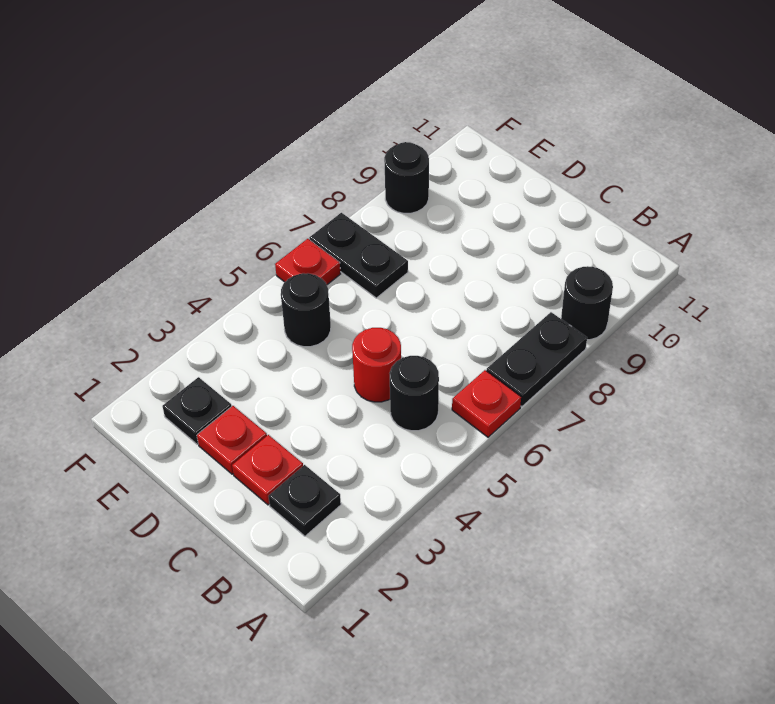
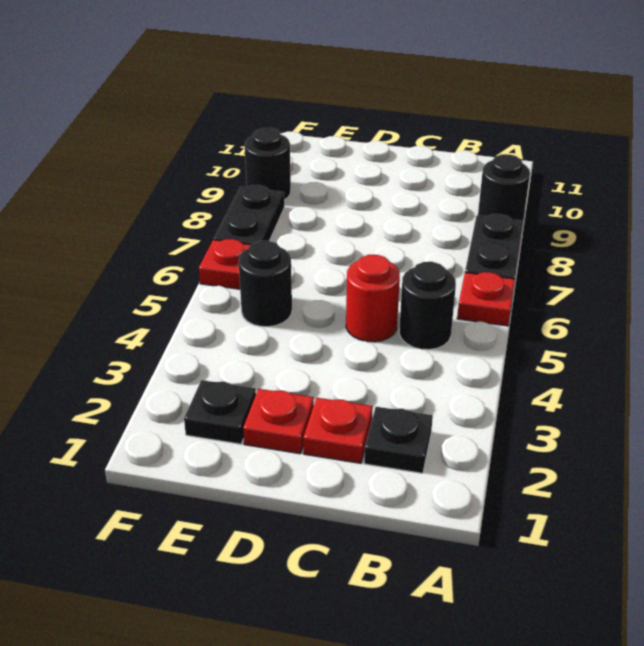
black 1x2 plate [309,213,408,298] -> black 1x2 plate turned to [214,185,284,245]

